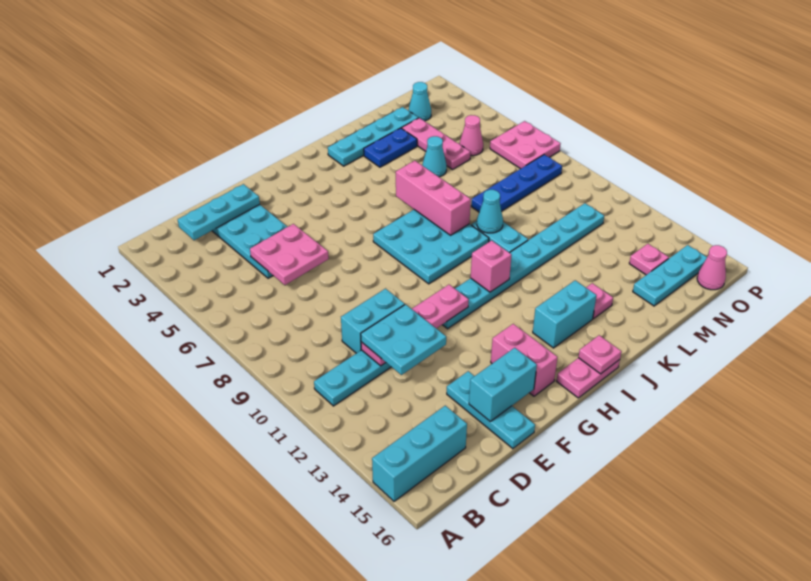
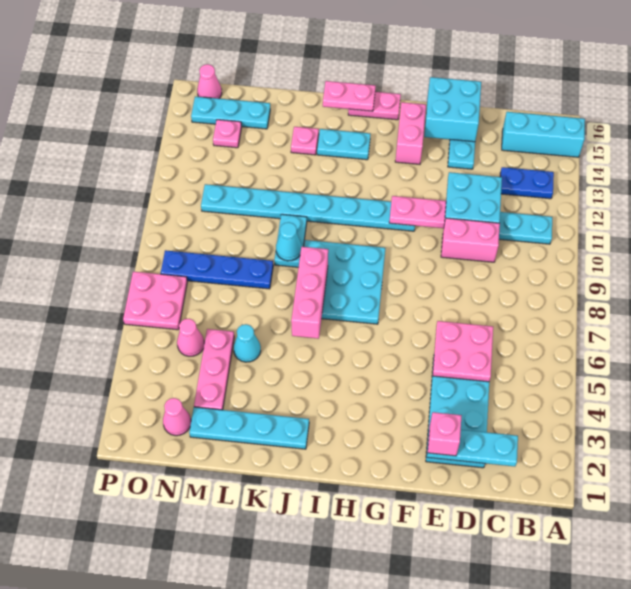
cyan 1x2 brick [341,289,405,353] -> pink 1x2 brick [441,218,500,262]
cyan 1x2 brick [469,348,537,422] -> cyan 2x2 brick [424,77,481,142]
pink 1x1 brick [471,240,512,292] -> pink 1x1 brick moved to [428,412,462,456]
cyan 1x2 brick [533,280,596,348] -> cyan 1x2 plate [317,129,370,160]
pink 1x1 plate [578,335,621,374] -> pink 1x2 plate [323,81,376,111]
blue 1x2 plate [364,128,417,167] -> blue 1x2 plate moved to [500,167,554,199]
cyan 1x1 cone [408,82,431,121] -> pink 1x1 cone [163,398,191,436]

